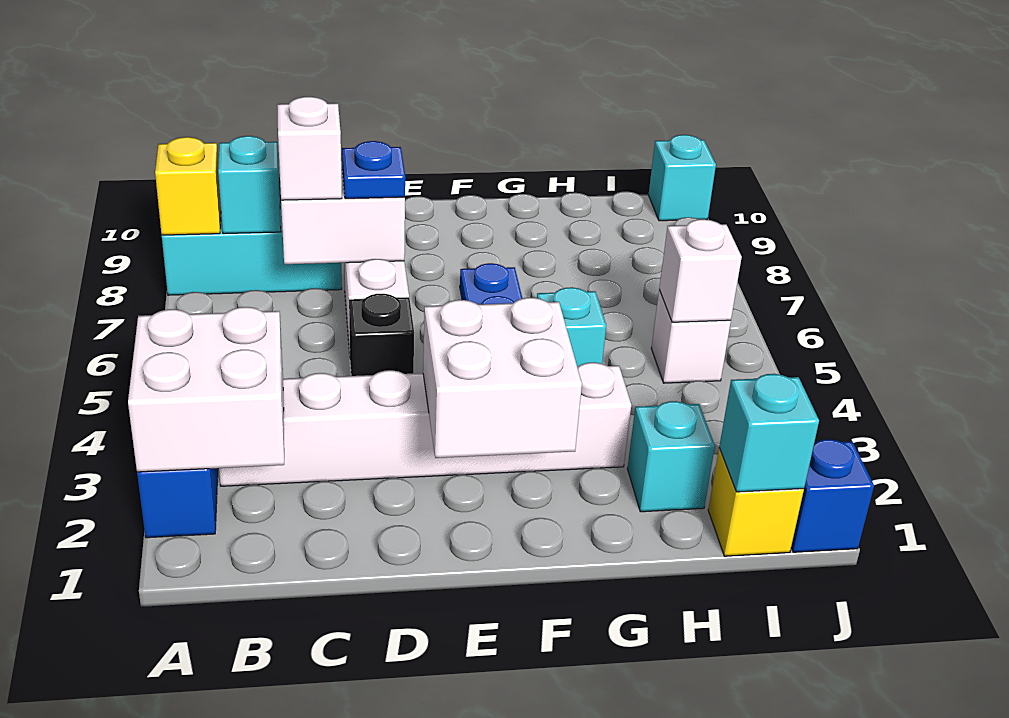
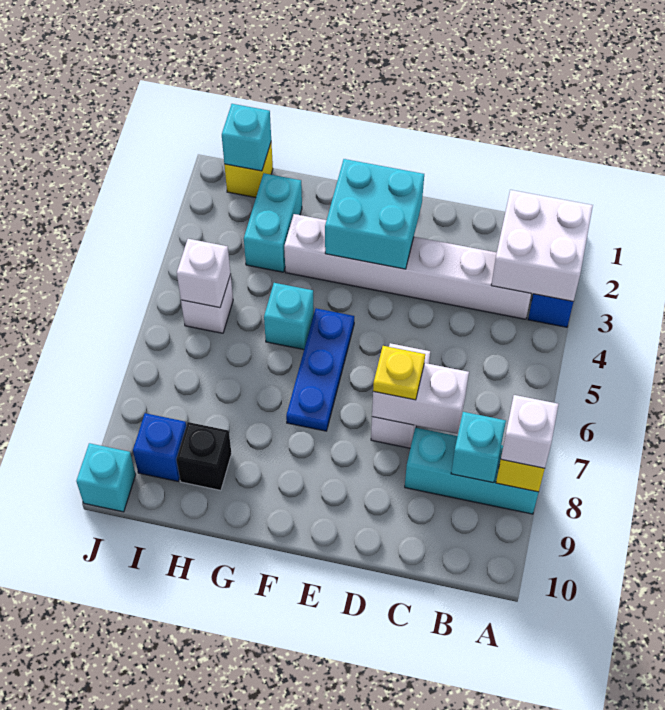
white 1x1 brick [277,97,342,200] -> white 1x1 brick moved to [501,395,558,468]
black 1x1 brick [349,294,414,376] -> black 1x1 brick moved to [176,422,232,490]
blue 1x1 plate [342,141,405,199] -> yellow 1x1 plate [373,346,425,400]
white 2x2 brick [423,298,582,458] -> cyan 2x2 brick [325,159,424,269]
cyan 1x1 brick [627,401,715,512] -> cyan 1x2 brick [244,173,302,272]
blue 1x1 brick [791,439,874,552] -> blue 1x1 brick moved to [133,413,186,481]

